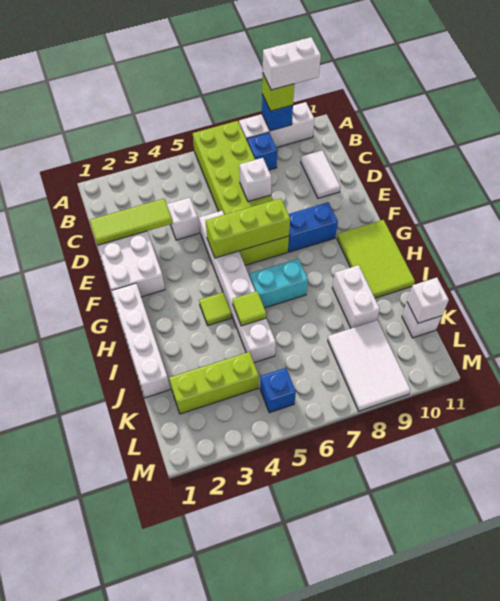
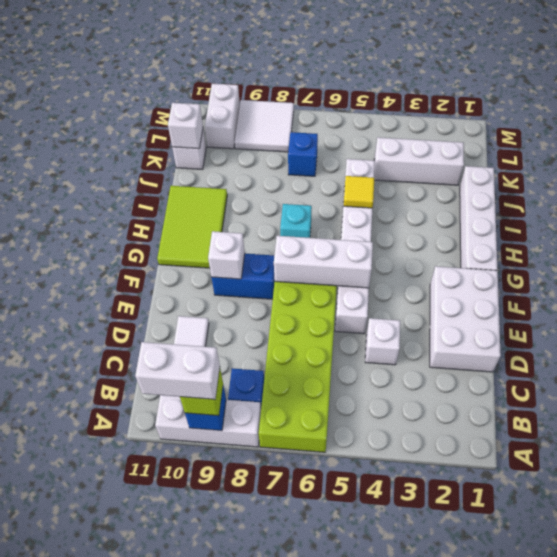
lime 1x3 tile [90,199,172,245] -> none
white 1x1 brick [239,158,272,202] -> white 1x1 brick moved to [208,231,245,279]
lime 1x3 brick [206,198,290,258] -> white 1x3 brick [274,236,373,288]
lime 1x1 tile [199,292,232,325] -> none
cyan 1x2 brick [249,259,308,308] -> cyan 1x1 brick [280,204,312,238]
lime 1x1 tile [232,291,266,326] -> yellow 1x1 tile [344,176,374,208]
white 1x2 brick [332,265,380,328] -> white 1x2 brick moved to [205,84,240,149]
lime 1x3 brick [169,352,259,414] -> white 1x3 brick [374,137,464,185]
white 2x3 tile [328,320,410,411] -> white 2x2 tile [235,100,294,152]
blue 1x1 brick [260,368,296,413] -> blue 1x1 brick moved to [288,132,318,176]

